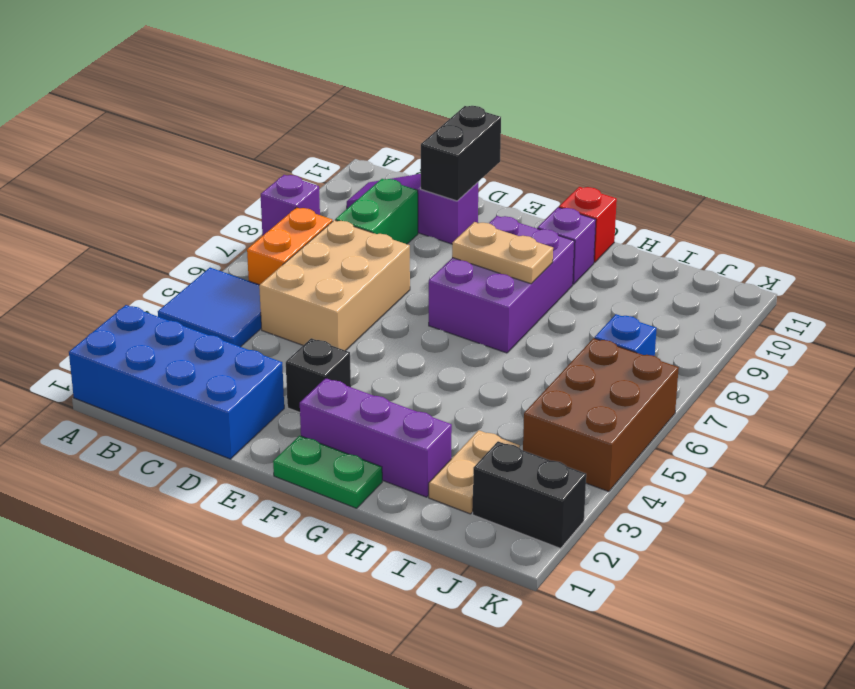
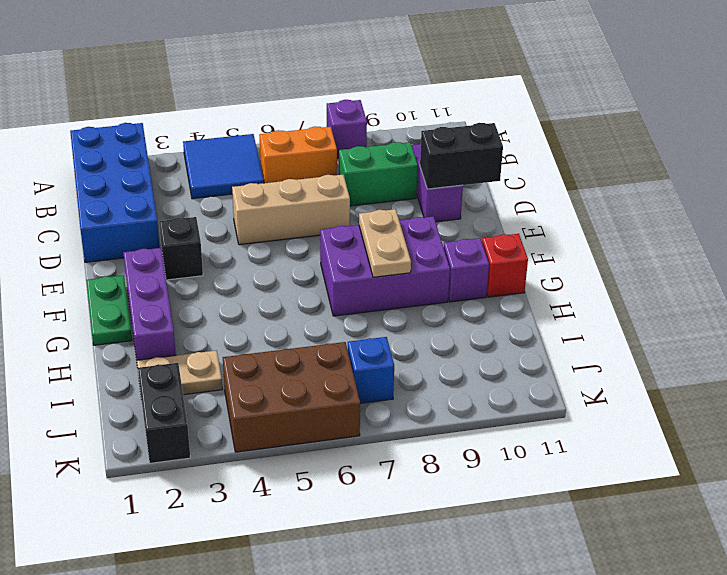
tan 2x3 brick [259,220,410,351] -> tan 1x3 brick [232,175,350,245]

